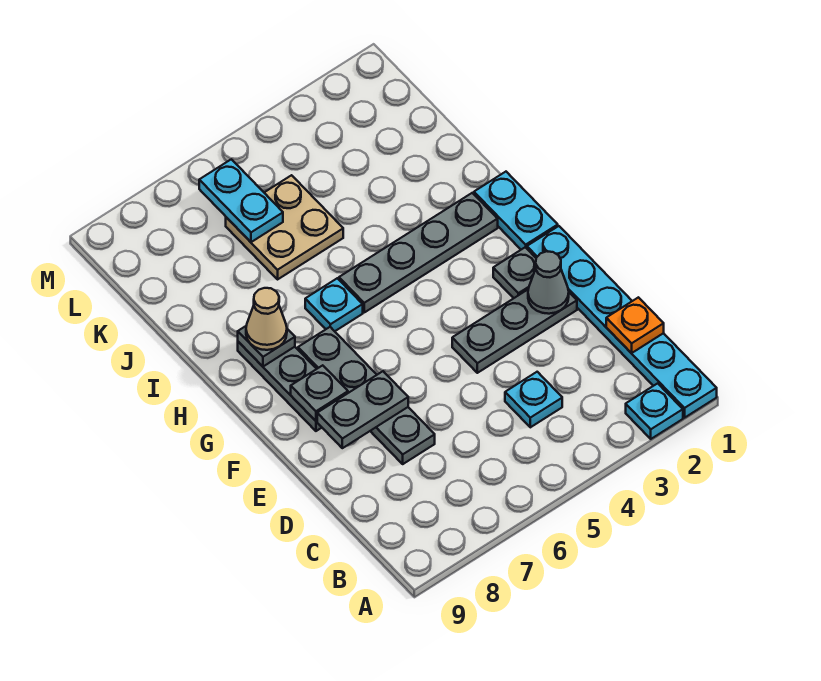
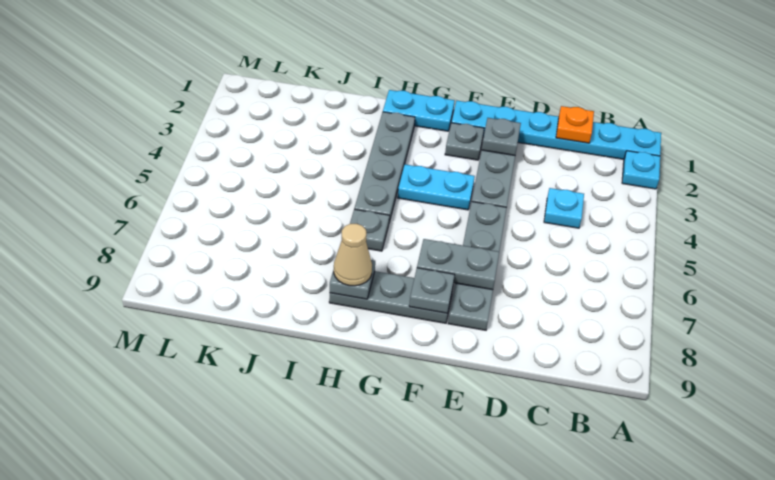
grey 1x4 plate [298,327,435,464] -> grey 1x4 plate turned to [448,202,507,330]
grey 1x1 cone [528,251,569,314] -> grey 1x1 plate [482,118,521,155]
grey 1x2 plate [317,371,408,448] -> grey 1x2 plate turned to [417,239,499,290]
cyan 1x1 plate [305,278,363,331] -> grey 1x1 plate [350,209,389,251]
tan 2x2 plate [226,175,343,279] -> none
cyan 1x2 plate [199,159,283,242] -> cyan 1x2 plate moved to [398,164,475,210]

